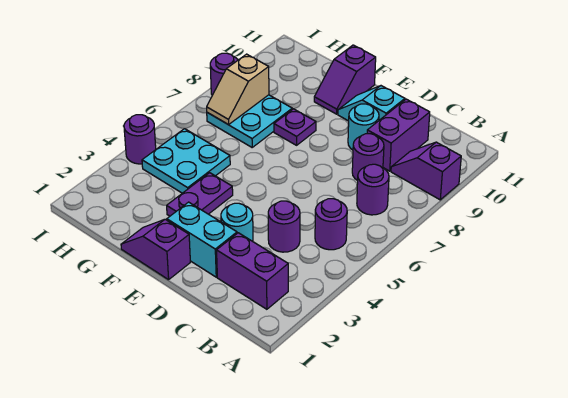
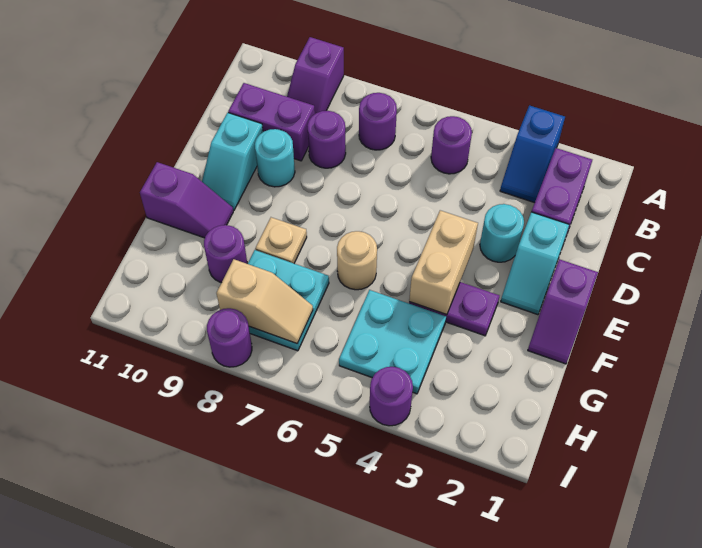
none -> blue 1x2 slope [500,105,565,203]
purple 1x1 round brick [268,201,300,252] -> purple 1x1 round brick moved to [204,225,247,283]
cyan 1x2 brick [167,202,237,277] -> cyan 1x2 slope [501,212,569,315]
none -> tan 1x2 brick [409,210,478,315]
none -> tan 1x1 round brick [337,231,377,290]
purple 1x1 plate [274,109,316,145] -> tan 1x1 plate [255,217,307,263]

